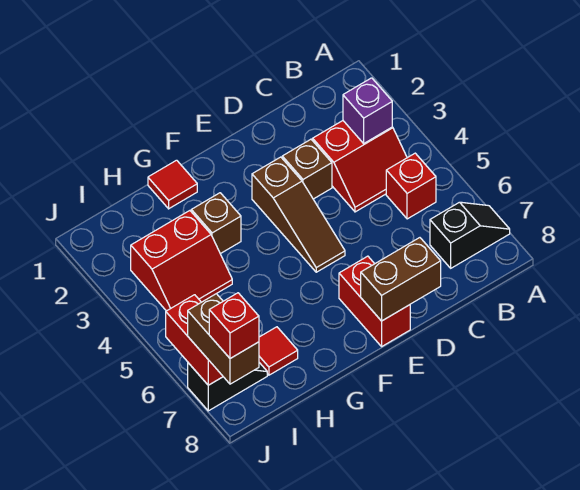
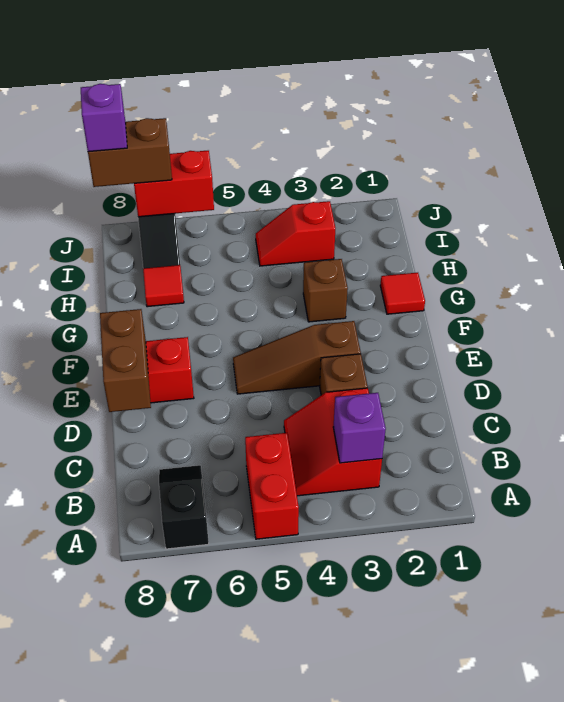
black 1x2 slope [430,202,510,268] -> black 1x2 slope turned to [159,465,209,549]
red 1x1 brick [386,153,436,219] -> red 1x2 brick [245,433,299,539]
red 2x2 slope [131,211,232,311] -> red 1x2 slope [256,201,335,266]
red 1x1 brick [209,293,259,358] -> purple 1x1 brick [81,84,127,152]

